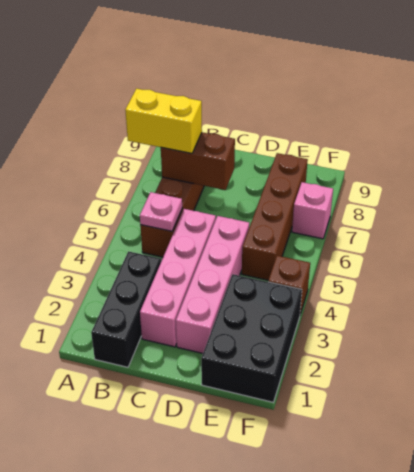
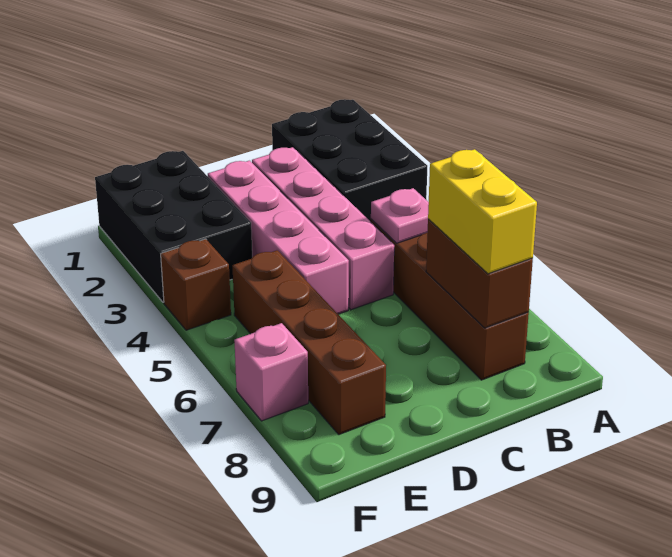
yellow 1x2 brick [125,89,202,153] -> yellow 1x2 brick turned to [428,149,537,274]
black 1x3 brick [91,251,161,367] -> black 2x3 brick [272,99,427,222]
brown 1x2 brick [161,132,235,190] -> brown 1x2 brick turned to [426,219,533,328]

